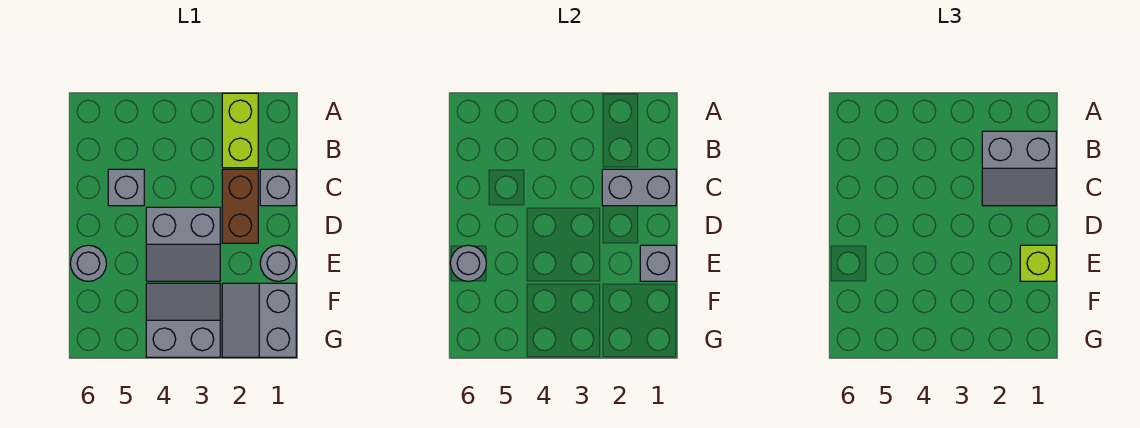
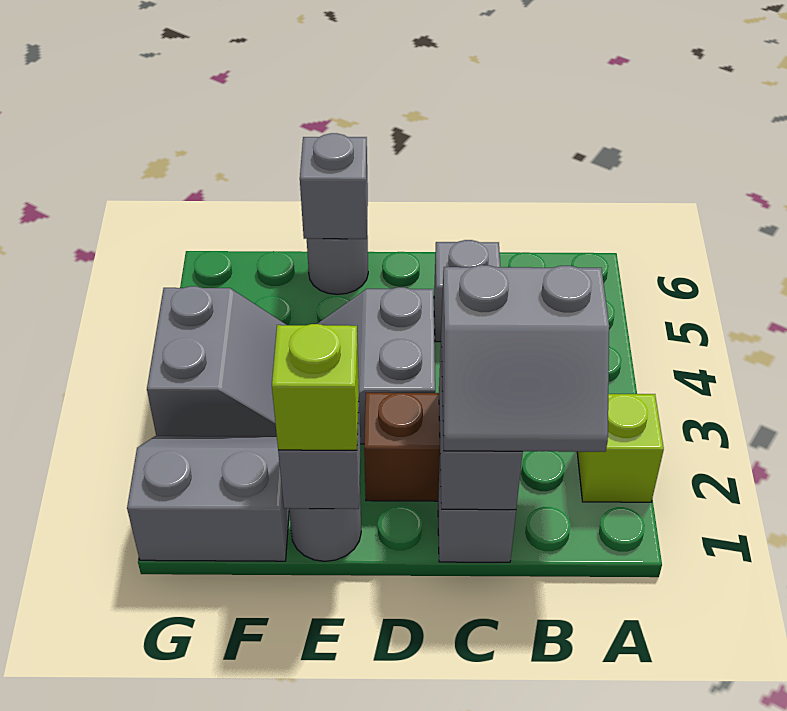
lime 1x2 brick [222,93,258,168] -> lime 1x1 brick [577,394,664,502]
grey 2x2 slope [982,131,1056,206] -> grey 2x2 slope turned to [441,265,609,452]
grey 1x1 round brick [450,245,486,281] -> grey 1x1 brick [300,133,368,239]

